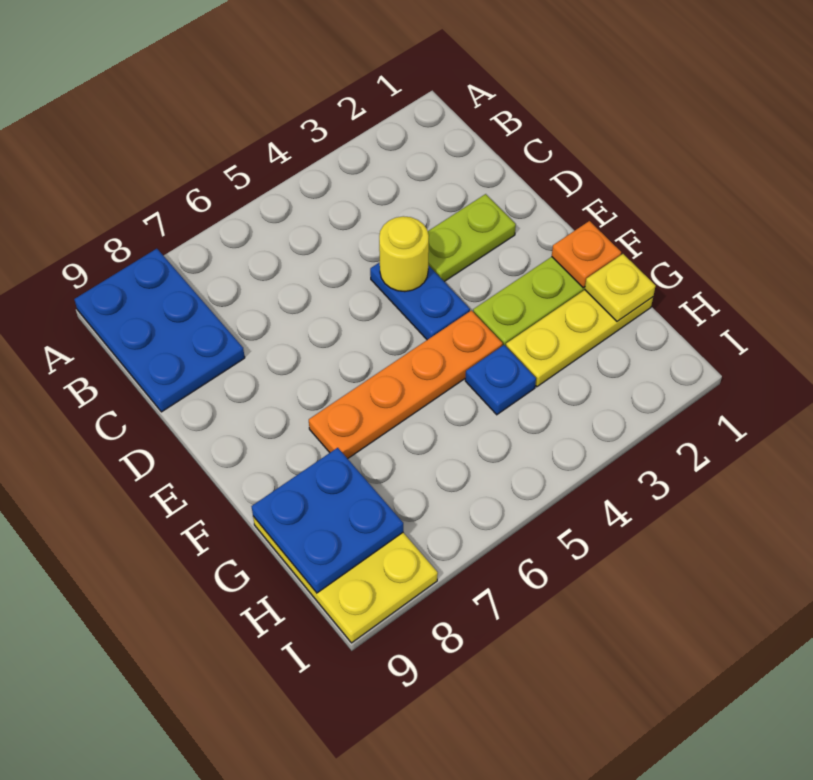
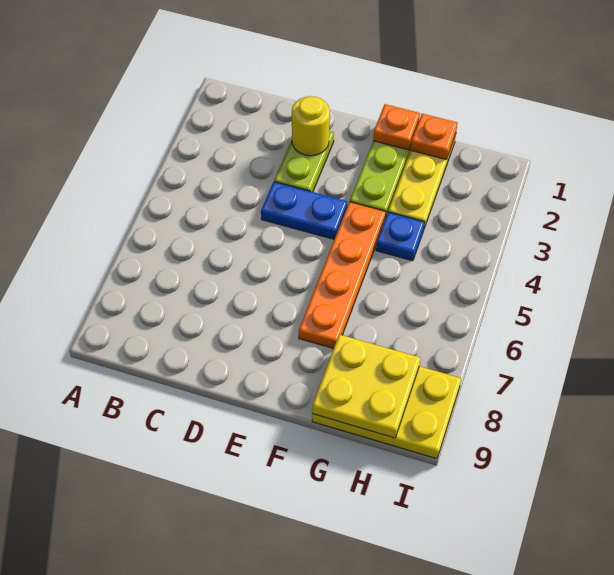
blue 2x3 plate [74,249,245,412] -> none
yellow 1x1 round brick [379,216,429,292] -> yellow 1x1 round brick moved to [292,96,330,156]
yellow 1x1 plate [585,254,656,321] -> orange 1x1 plate [411,114,457,160]
blue 2x2 plate [252,448,403,593] -> yellow 2x2 plate [312,335,420,438]

